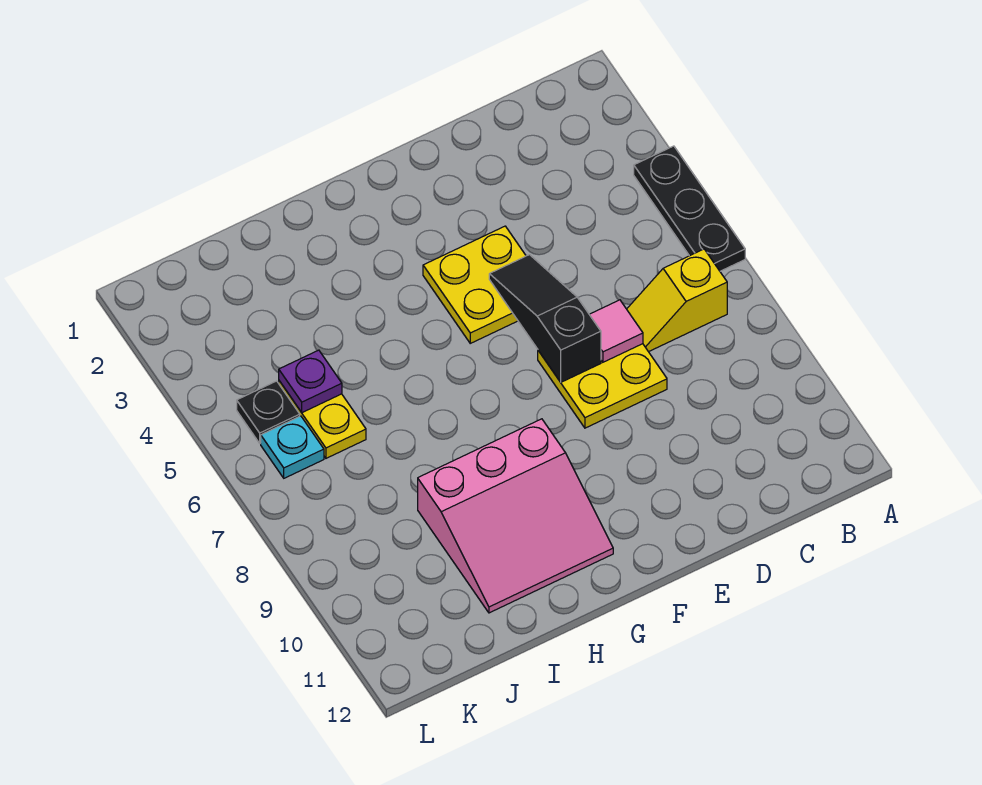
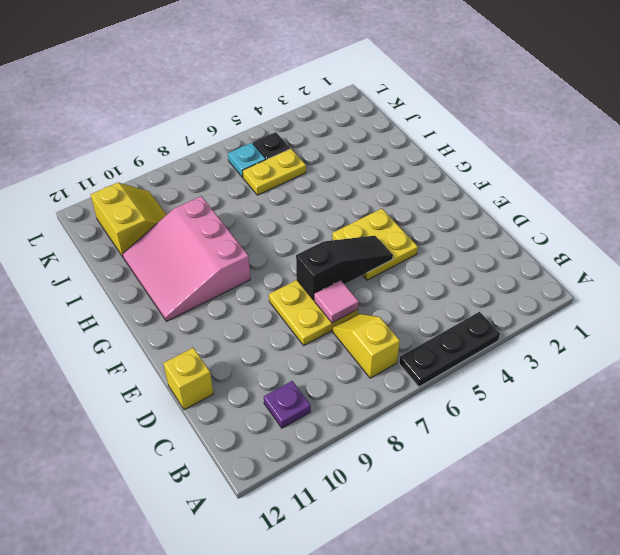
none -> yellow 1x1 brick [163,348,214,410]
purple 1x1 plate [279,350,342,413] -> purple 1x1 plate moved to [264,381,311,428]
none -> yellow 2x2 slope [90,183,166,257]

